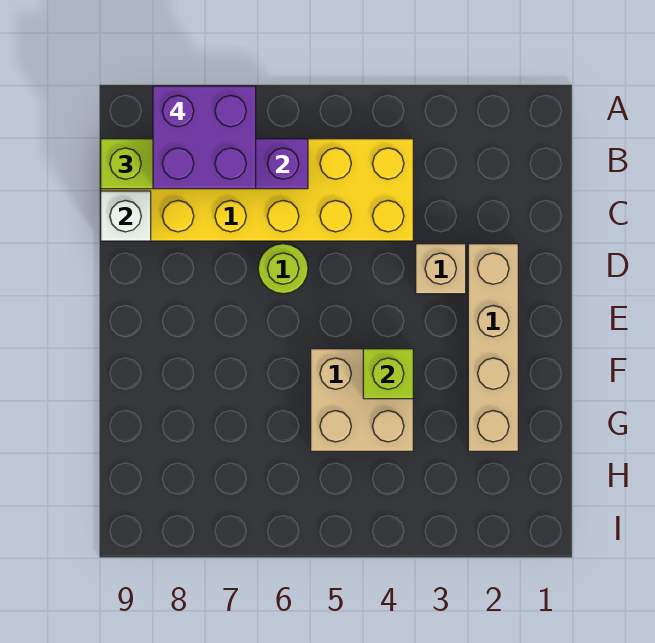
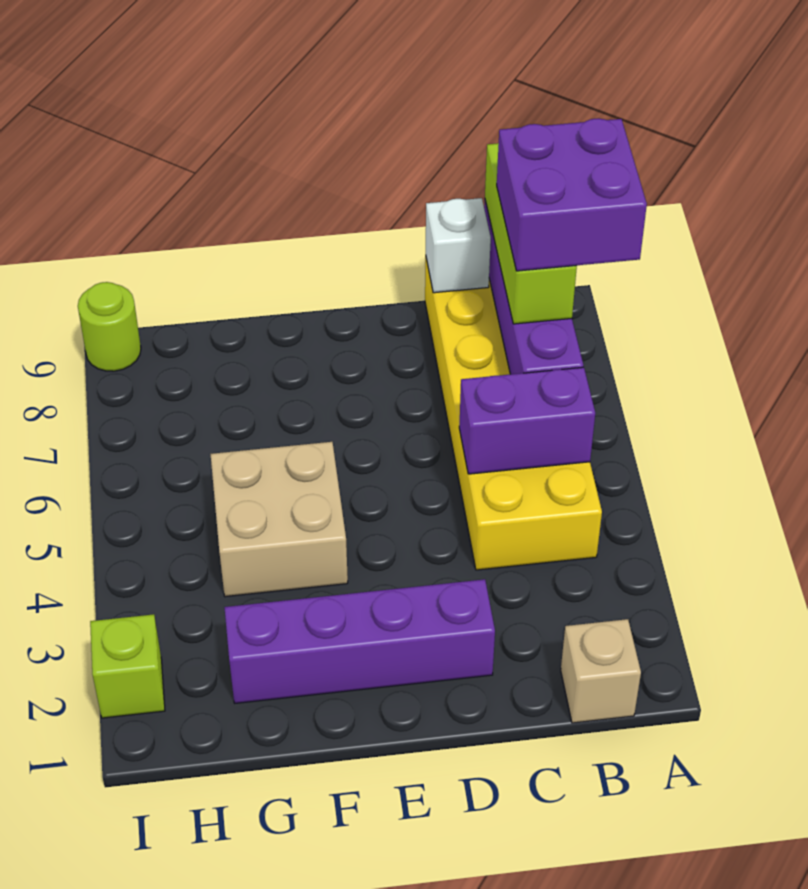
none -> purple 1x2 brick [459,367,595,474]
tan 1x4 brick [468,244,518,451] -> purple 1x4 brick [224,579,495,703]
tan 1x1 brick [416,244,466,294] -> tan 1x1 brick moved to [561,619,641,723]
lime 1x1 round brick [258,244,308,294] -> lime 1x1 round brick moved to [78,282,141,371]
lime 1x1 brick [363,349,413,399] -> lime 1x1 brick moved to [90,614,165,718]

